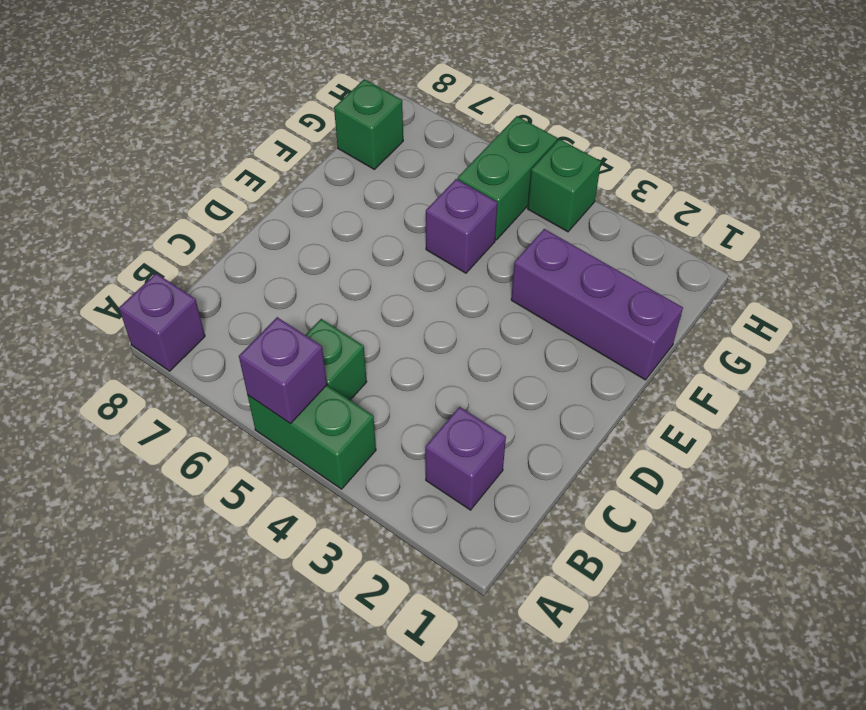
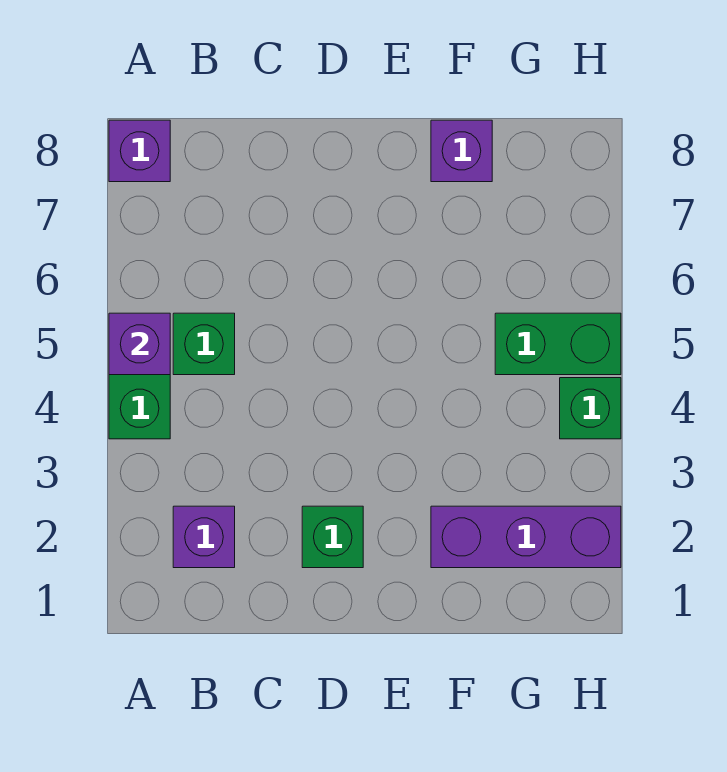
purple 1x3 brick [511,229,683,380] -> purple 1x3 brick turned to [431,506,621,568]
purple 1x1 brick [426,179,497,273] -> purple 1x1 brick moved to [431,120,492,182]
green 1x1 brick [334,79,403,169] -> green 1x1 brick moved to [302,506,363,568]

